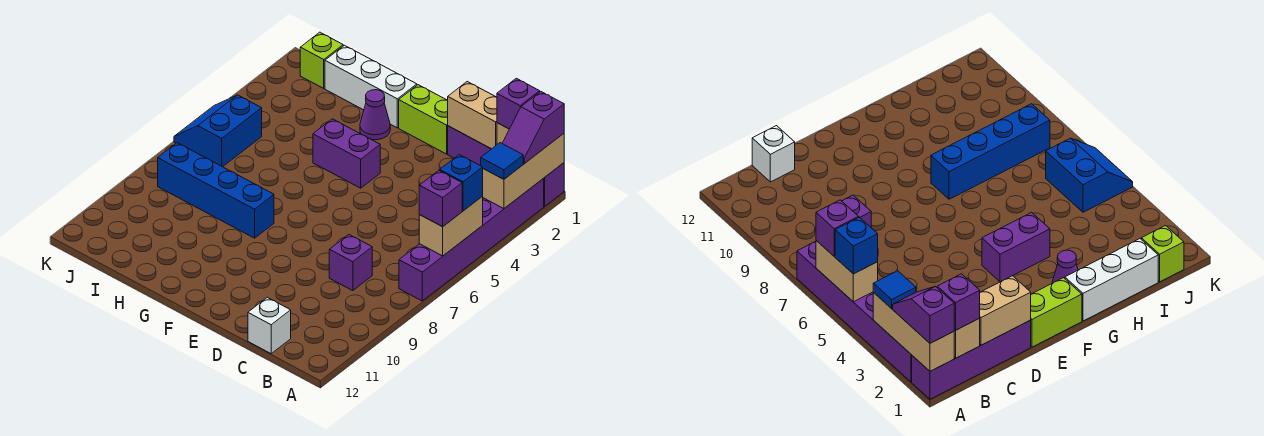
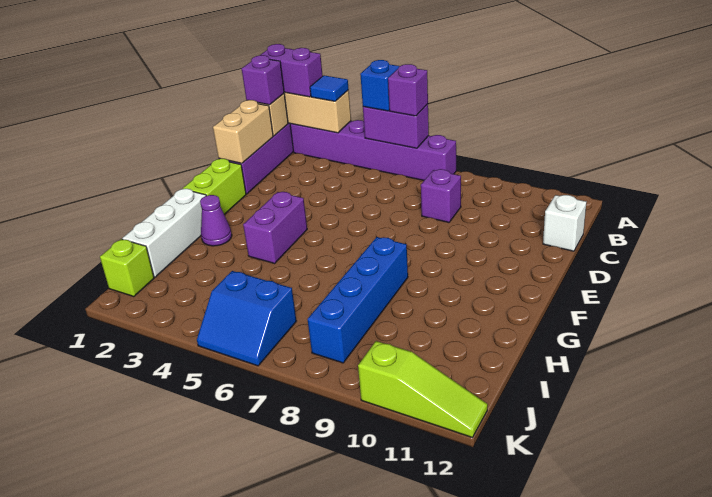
purple 1x2 slope [502,92,564,164] -> purple 1x2 brick [261,44,323,97]
tan 1x2 brick [419,197,483,256] -> purple 1x2 brick [363,104,429,148]
none -> lime 1x3 slope [358,341,488,438]

